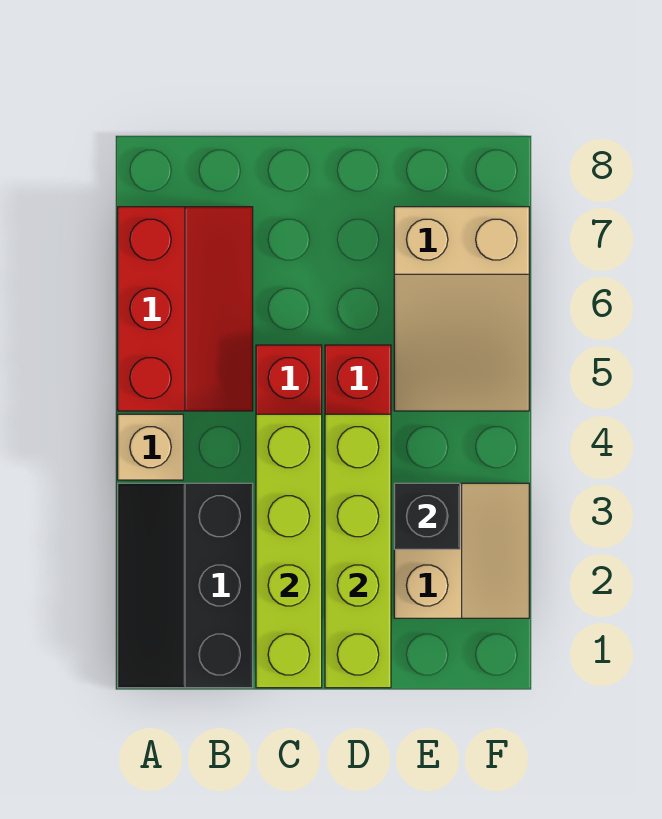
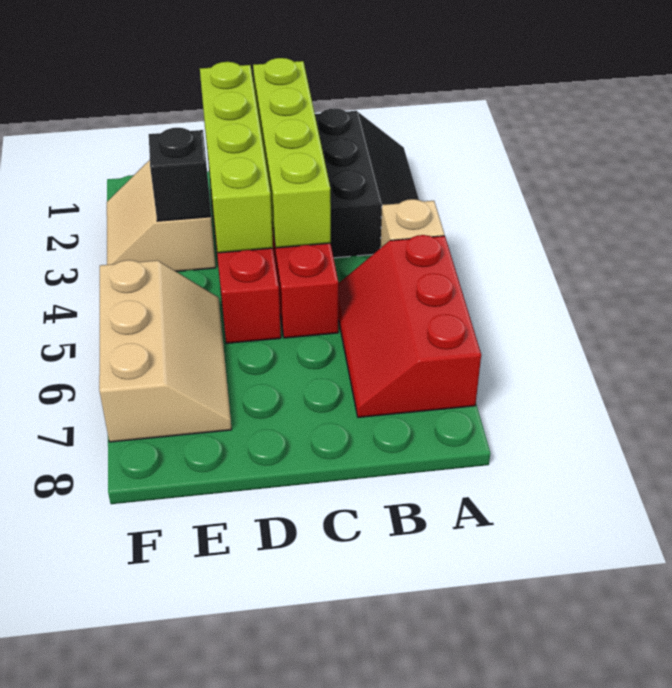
tan 2x3 slope [394,207,529,411] -> tan 2x3 slope turned to [99,260,232,442]

